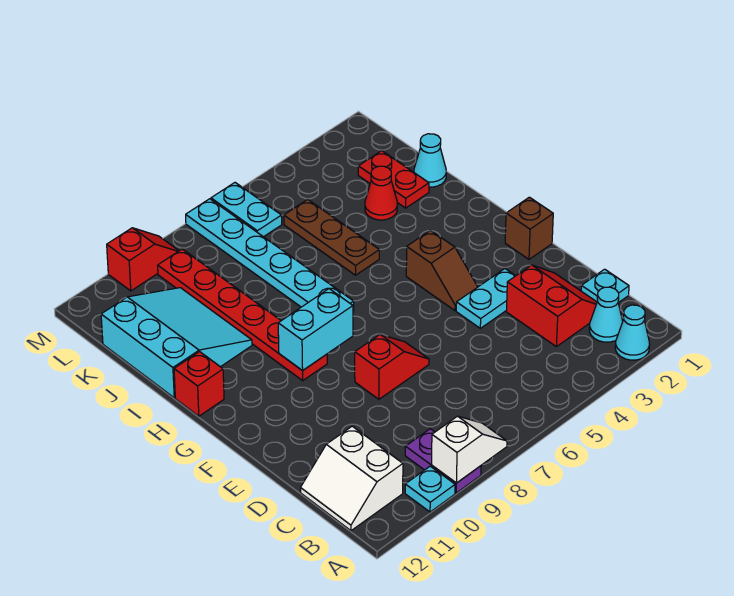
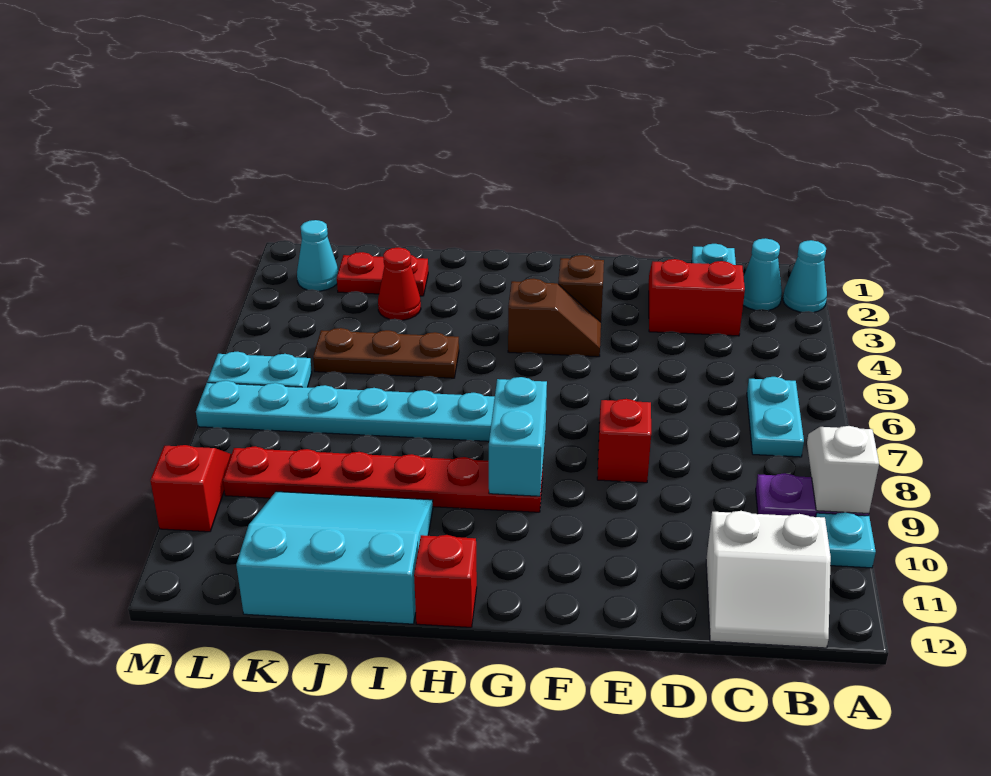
cyan 1x2 plate [456,269,515,328] -> cyan 1x2 plate moved to [747,377,804,457]
brown 1x1 brick [505,197,553,259] -> brown 1x1 brick moved to [558,255,604,322]
cyan 1x1 cone [414,134,446,187] -> cyan 1x1 cone moved to [297,220,338,291]

